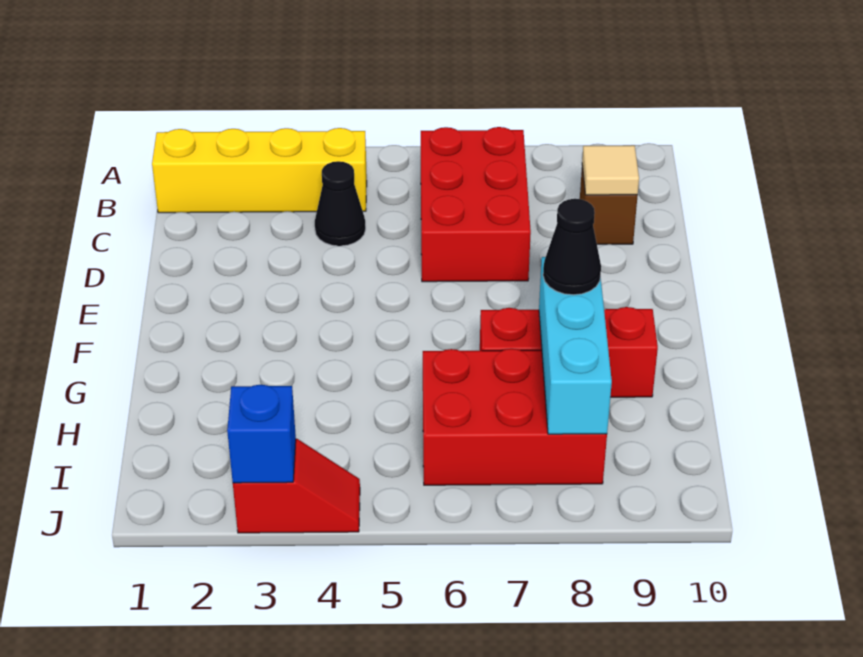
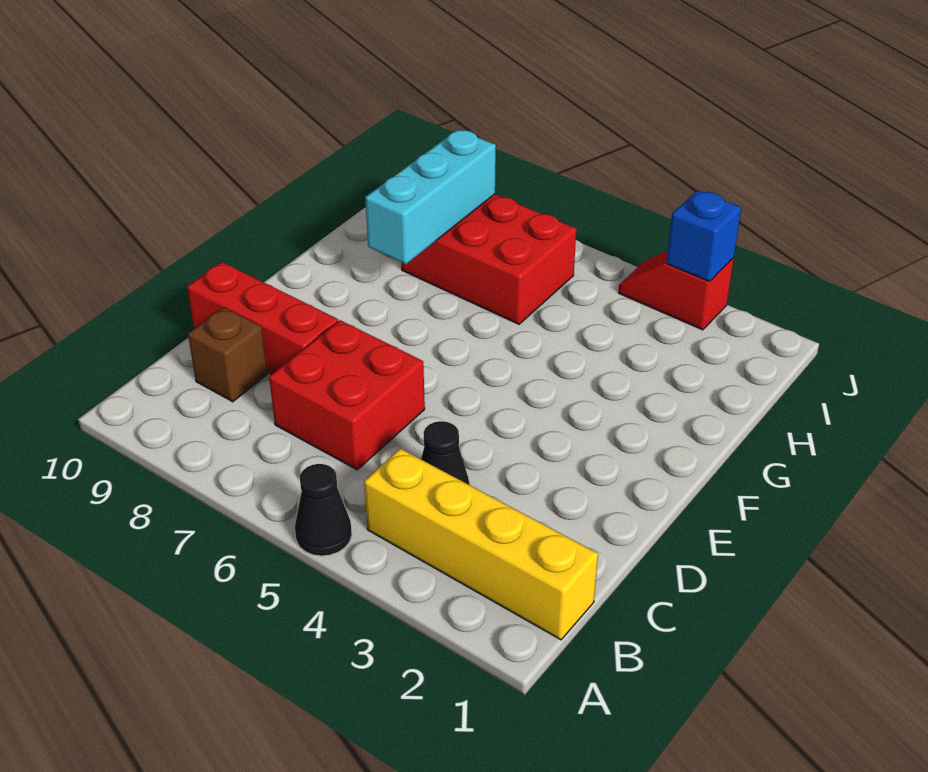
red 2x3 brick [421,127,531,282] -> red 2x2 brick [269,320,425,470]
tan 1x1 tile [582,145,639,195] -> none
red 1x3 brick [480,307,658,397] -> red 1x3 brick moved to [187,262,338,374]
black 1x1 cone [543,199,601,295] -> black 1x1 cone moved to [295,464,352,556]

